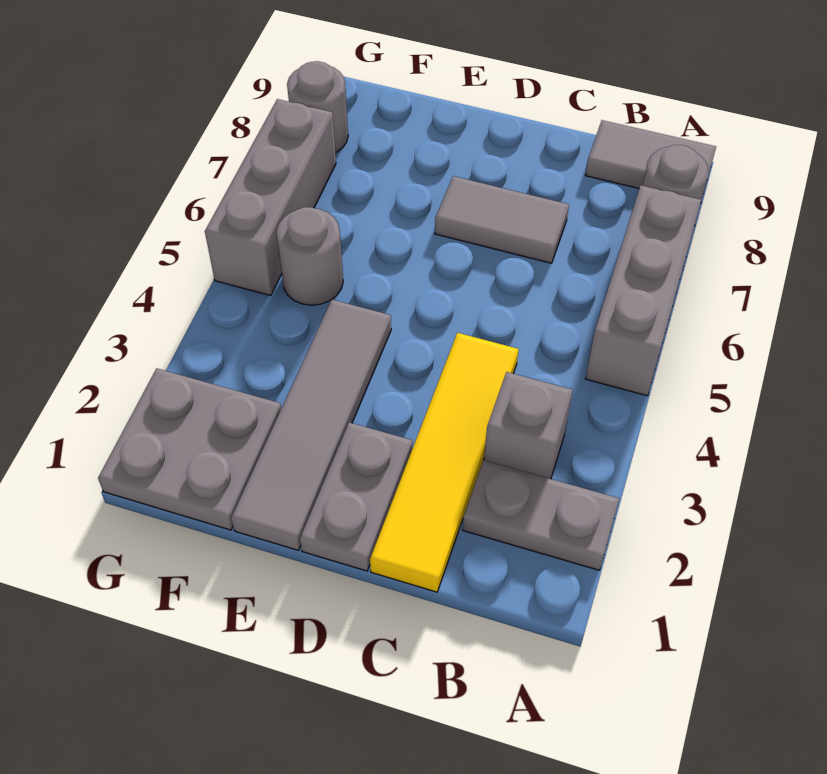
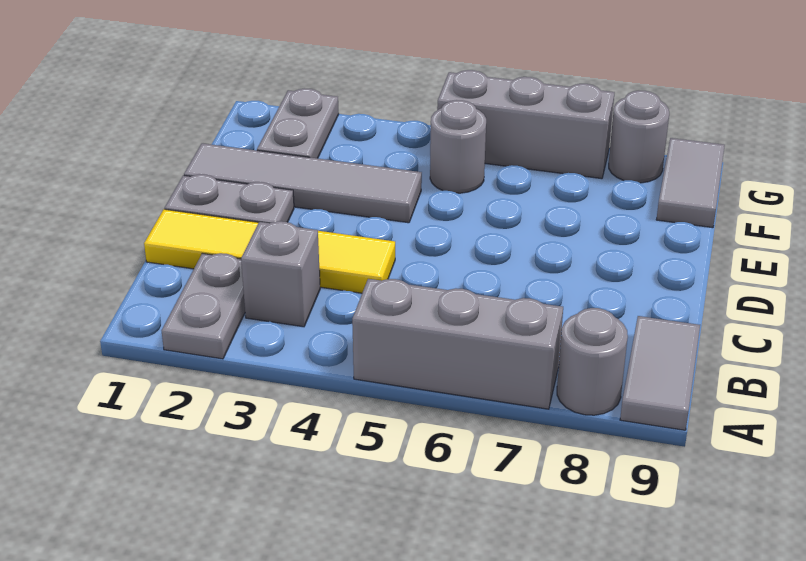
grey 1x2 tile [435,176,569,263] -> grey 1x2 tile moved to [656,138,725,228]
grey 2x2 plate [98,368,281,530] -> grey 1x2 plate [257,88,339,158]

